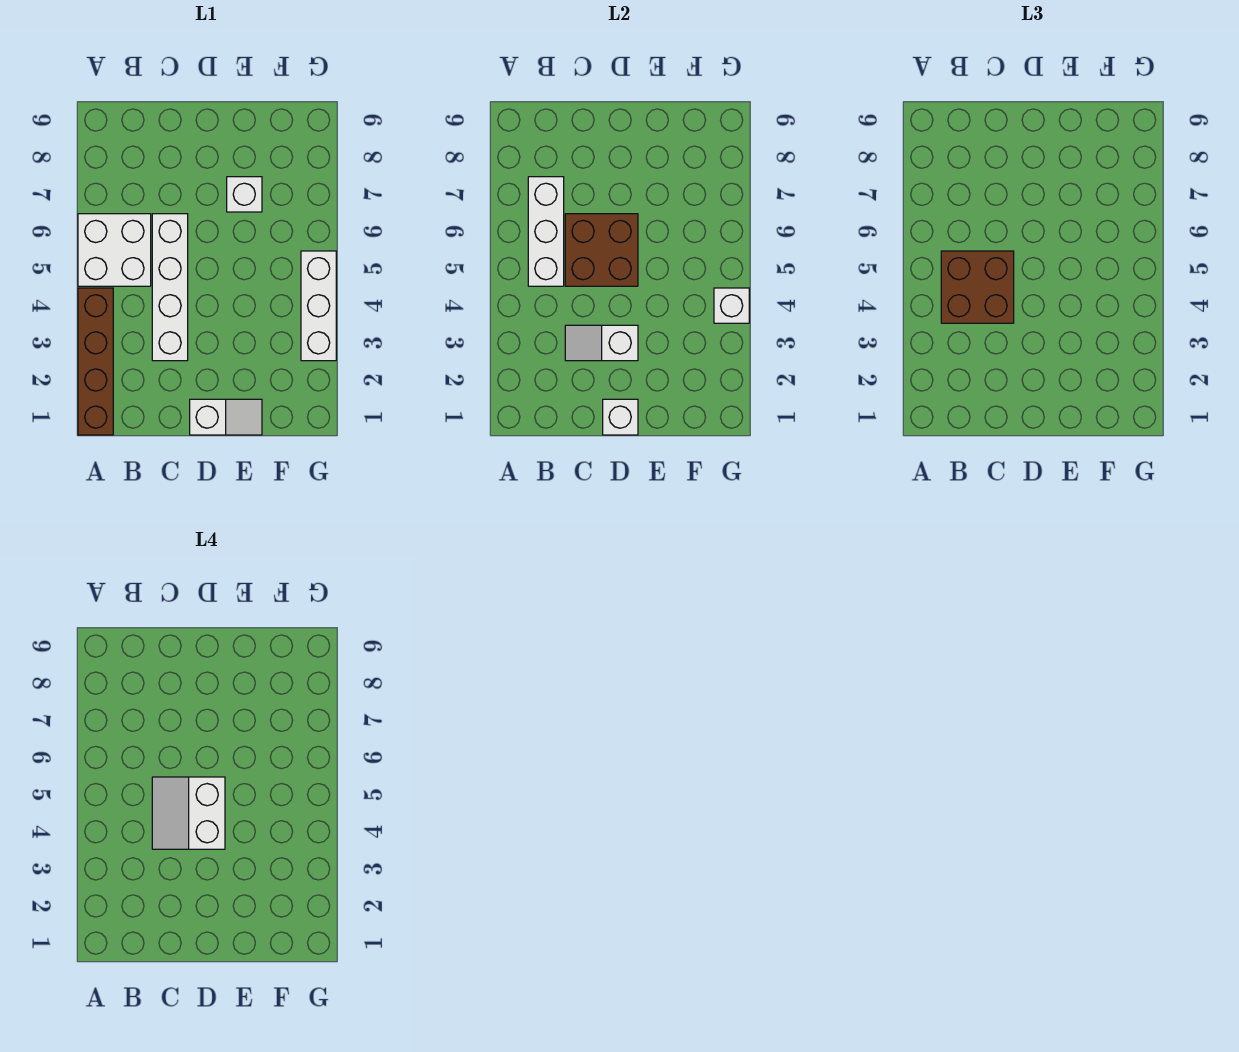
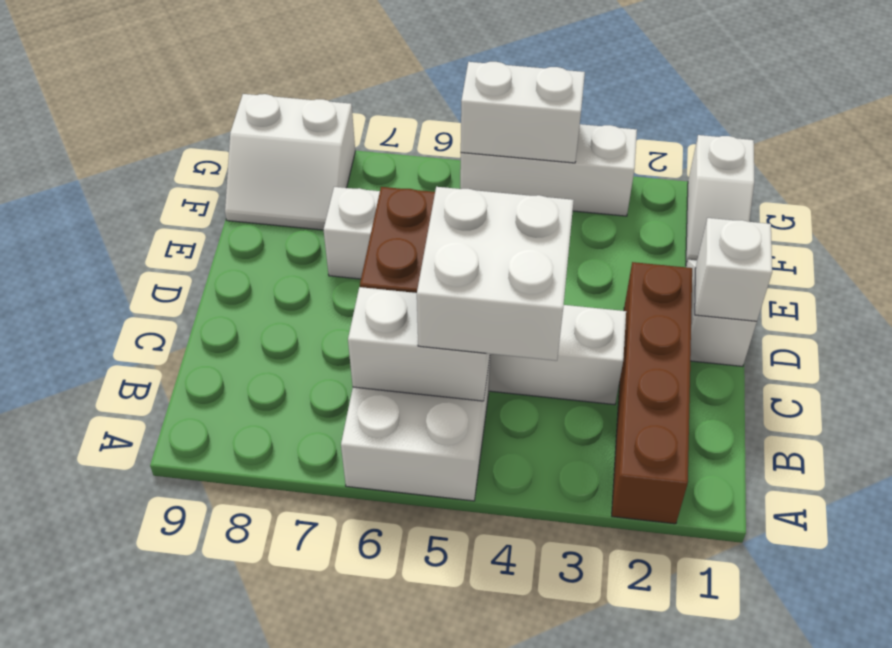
brown 1x4 brick [78,288,113,435] -> brown 1x4 brick turned to [612,262,692,524]
brown 2x2 brick [941,251,1014,323] -> white 2x2 brick [417,187,574,361]
white 1x3 brick [528,177,564,286] -> white 1x2 brick [348,287,490,401]
white 1x2 slope [565,325,638,361] -> white 1x2 slope moved to [686,135,754,264]
white 2x2 slope [152,777,225,849] -> white 2x2 slope moved to [225,94,355,230]
white 1x1 brick [714,288,749,323] -> white 1x2 brick [461,62,585,163]

